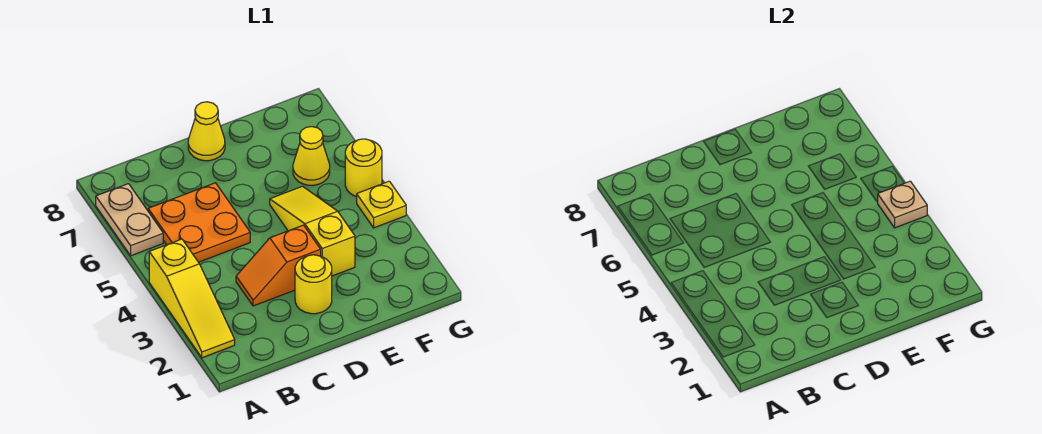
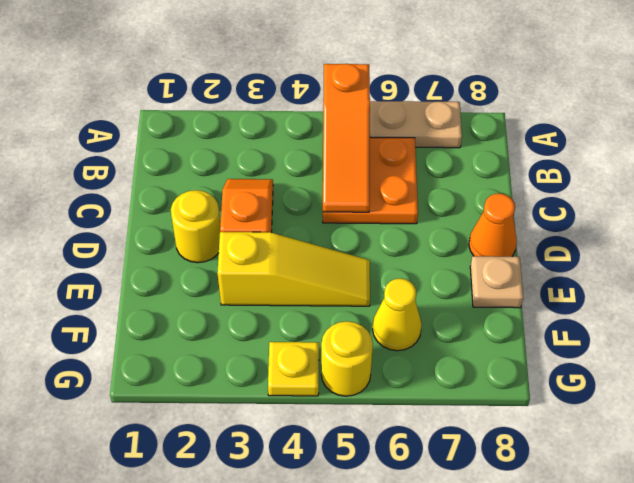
yellow 1x3 slope [149,239,235,358] -> none
none -> orange 1x3 slope [323,64,370,212]
yellow 1x1 cone [188,102,225,161] -> orange 1x1 cone [469,194,517,257]
tan 1x1 plate [877,181,927,228] -> tan 1x1 plate moved to [470,256,523,308]

